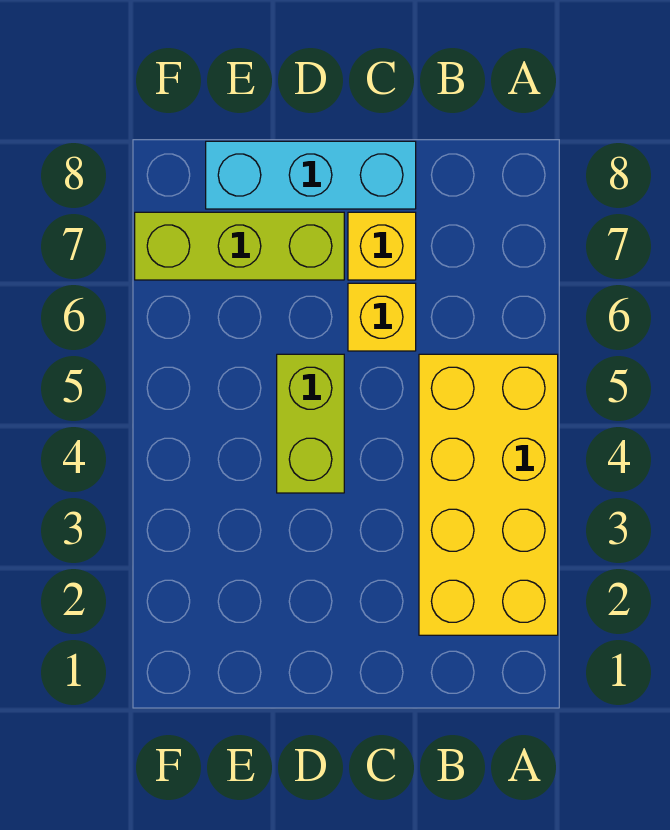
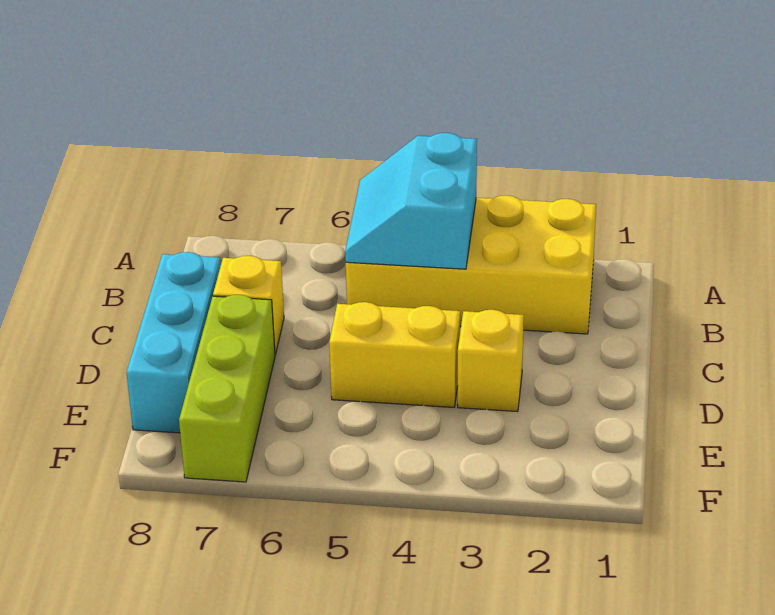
none -> cyan 2x2 slope [345,133,477,269]
yellow 1x1 brick [348,283,416,351] -> yellow 1x1 brick moved to [458,310,524,412]
lime 1x2 brick [277,354,344,493] -> yellow 1x2 brick [329,302,460,407]

